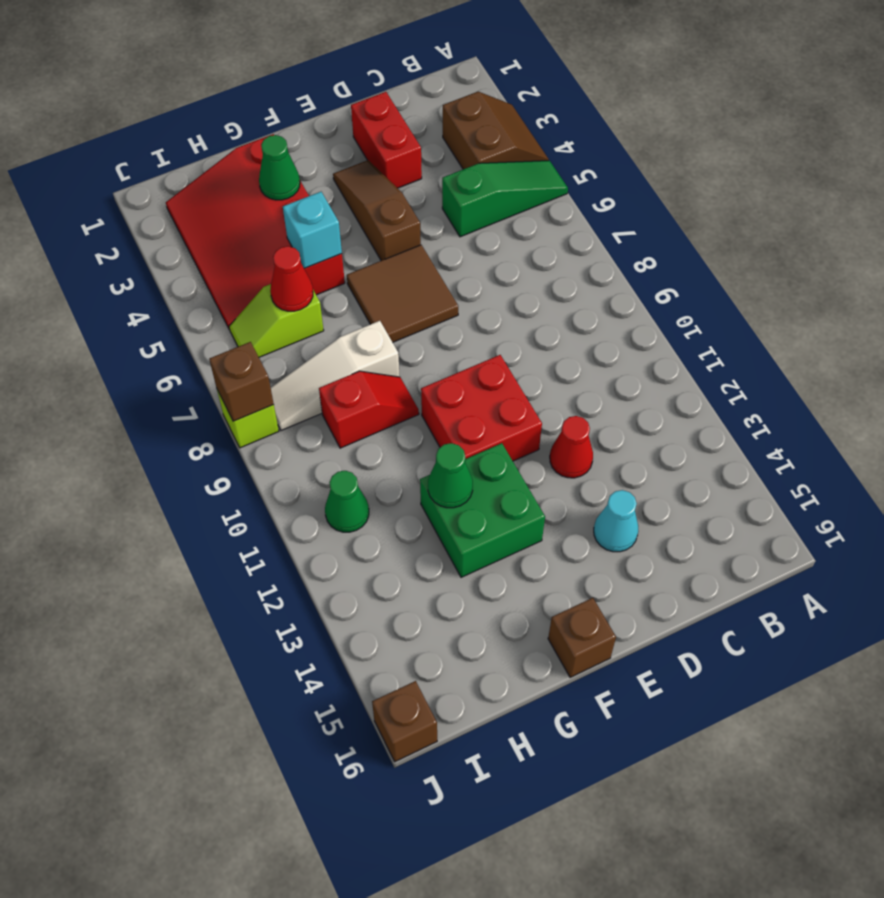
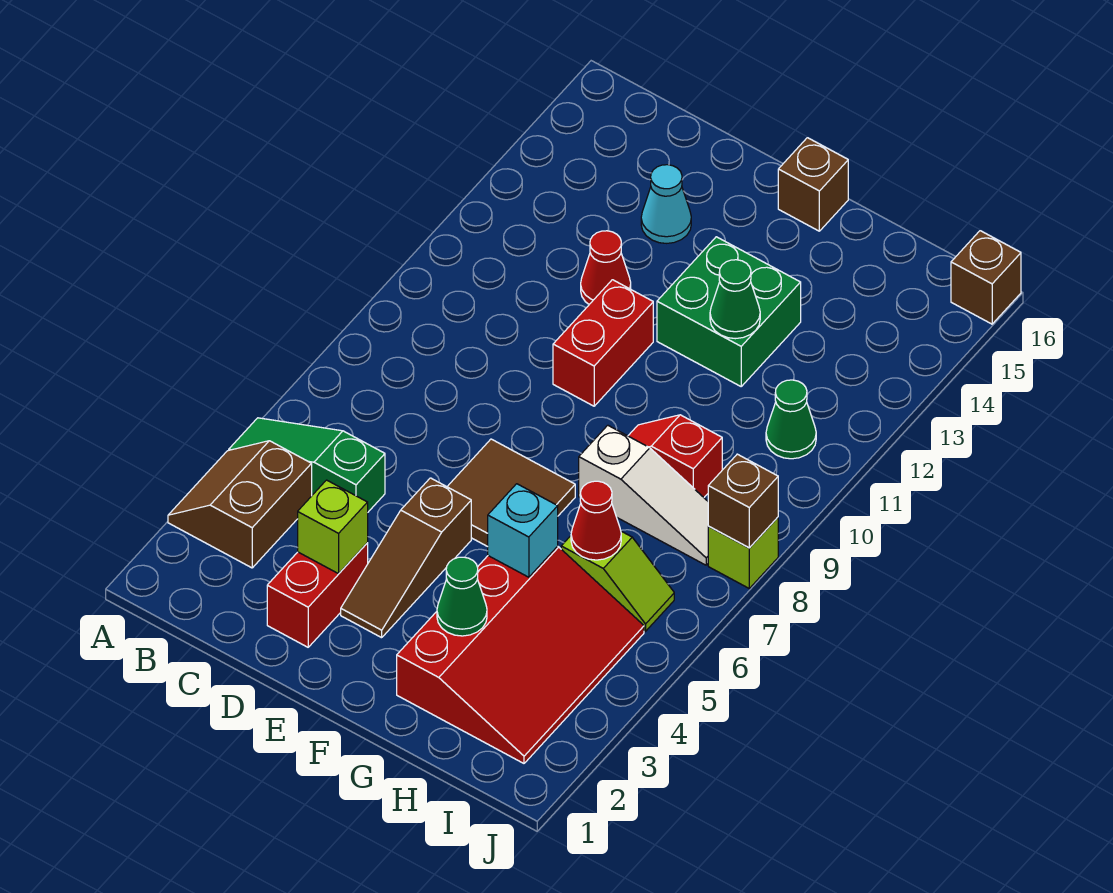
none -> lime 1x1 brick [298,480,368,574]
red 2x2 brick [421,355,542,461] -> red 1x2 brick [553,280,653,406]

